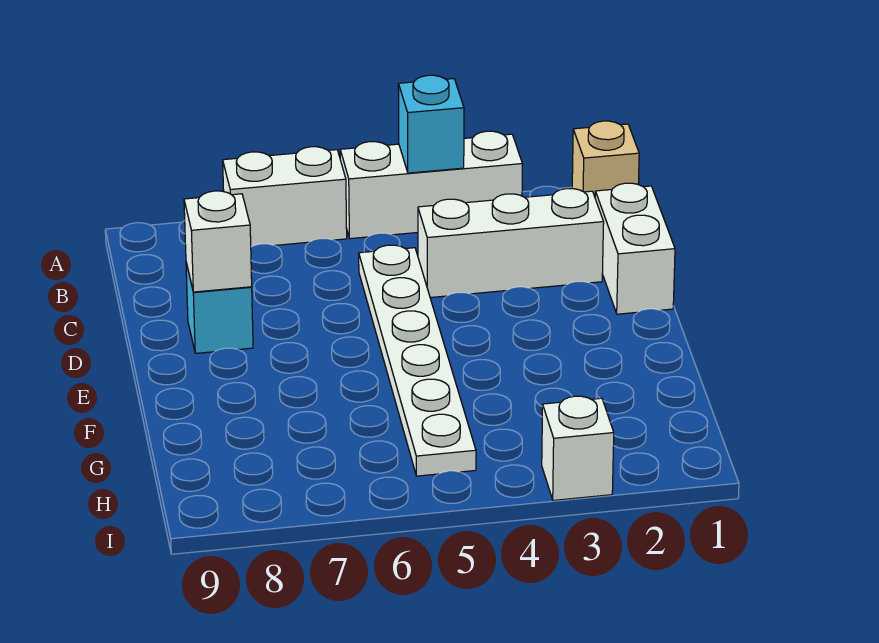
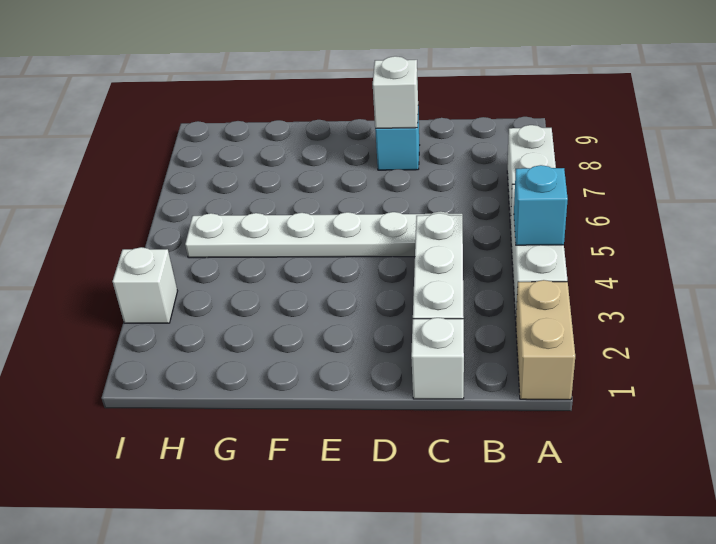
tan 1x1 brick [572,121,639,196] -> tan 1x2 brick [516,280,575,400]
white 1x2 brick [595,183,675,314] -> white 1x1 brick [411,318,464,399]

